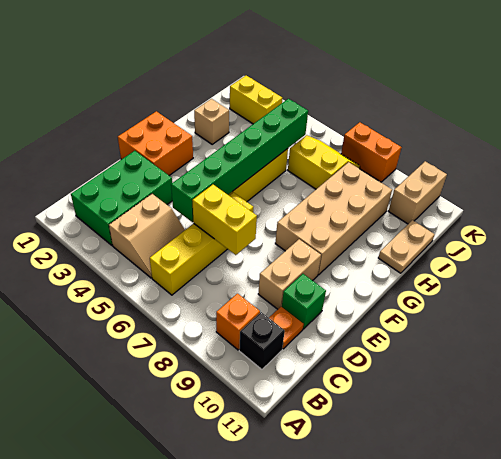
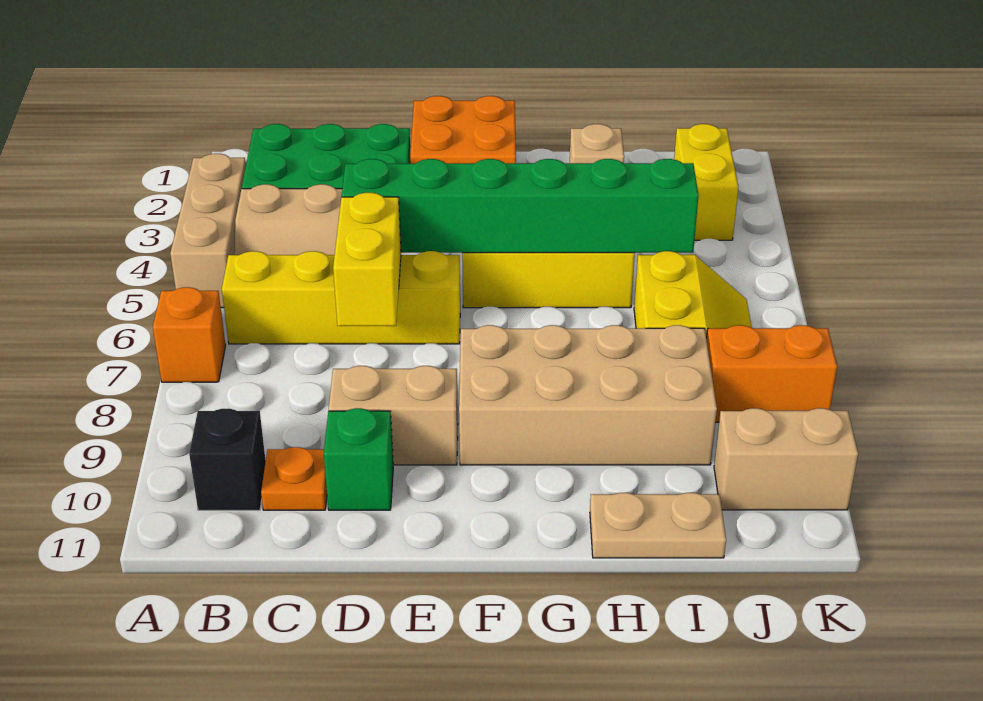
none -> tan 1x3 brick [170,154,246,308]
orange 1x1 brick [216,294,260,350] -> orange 1x1 brick moved to [153,287,226,382]
orange 1x2 brick [341,122,401,182] -> orange 1x2 brick turned to [707,325,837,422]

